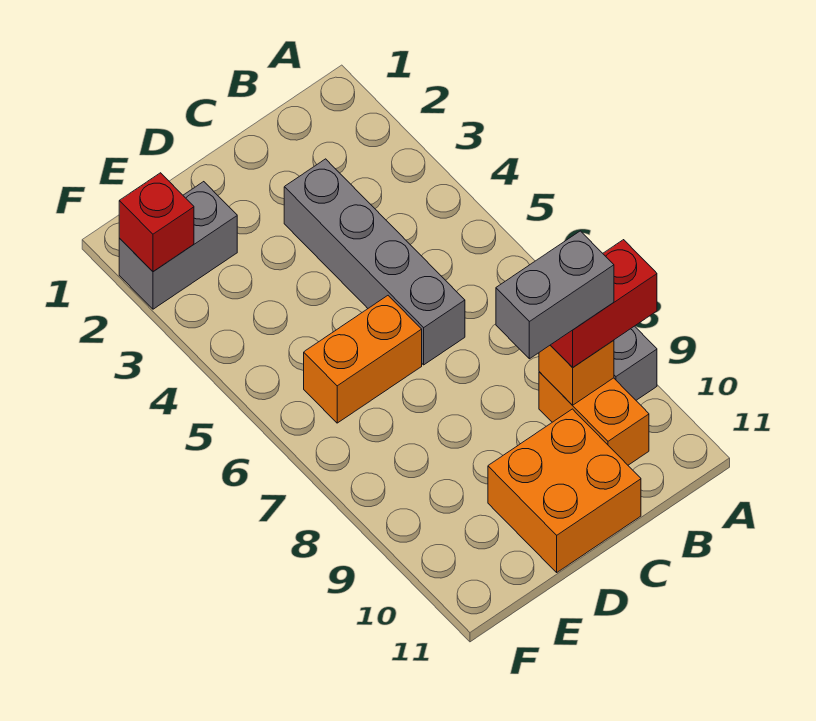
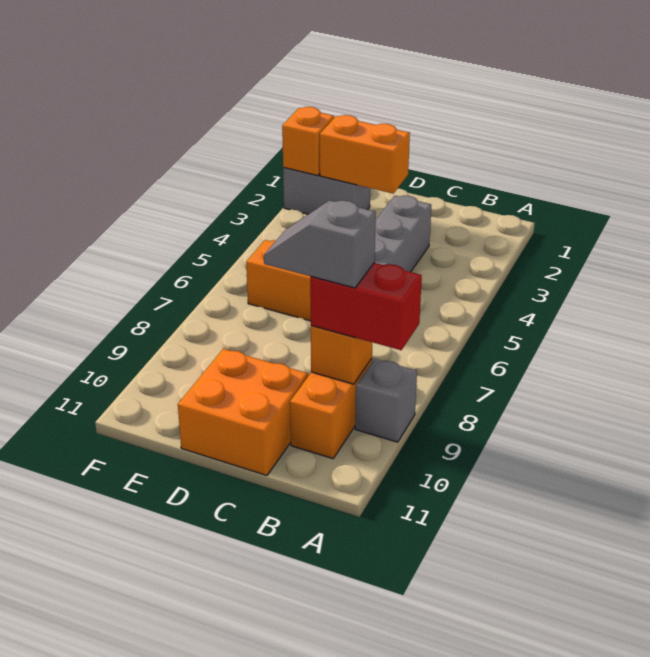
grey 1x2 brick [496,231,614,359] -> grey 1x2 slope [264,200,376,288]
none -> orange 1x2 brick [320,115,410,193]
red 1x1 brick [119,173,194,272] -> orange 1x1 brick [282,107,334,176]

